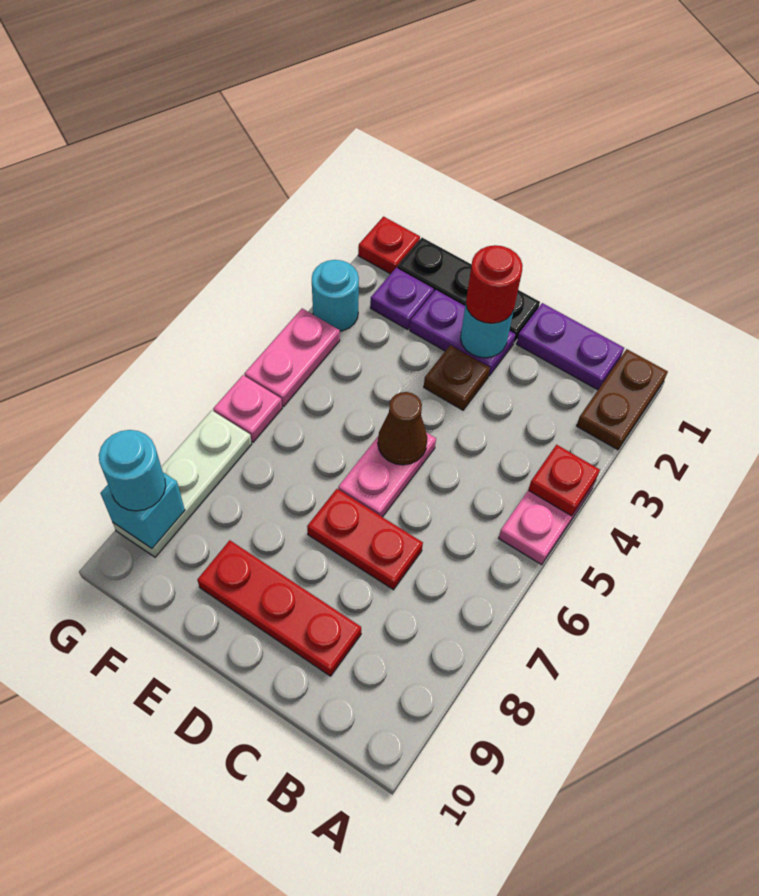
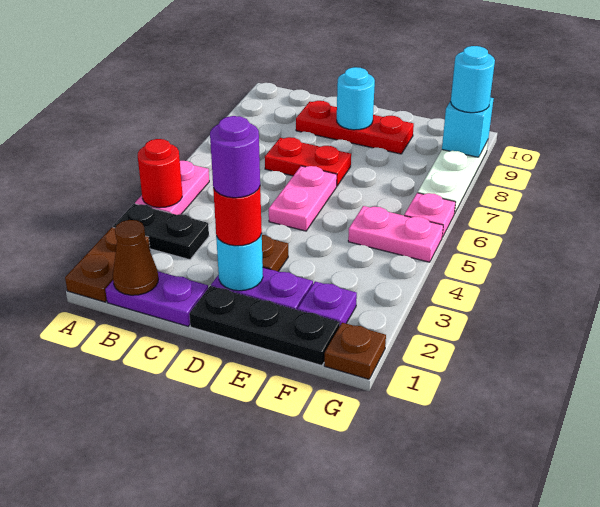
none -> black 1x2 plate [113,204,209,260]
red 1x1 plate [528,445,600,516] -> red 1x1 round brick [138,139,182,208]
none -> purple 1x1 round brick [210,116,260,198]
brown 1x1 cone [378,392,427,465] -> brown 1x1 cone moved to [113,220,158,295]
red 1x1 plate [358,217,420,274] -> brown 1x1 plate [324,323,386,379]
cyan 1x1 round brick [312,260,359,331] -> cyan 1x1 round brick moved to [337,67,375,130]
pink 1x2 plate [244,308,340,407] -> pink 1x2 plate turned to [348,206,443,262]

